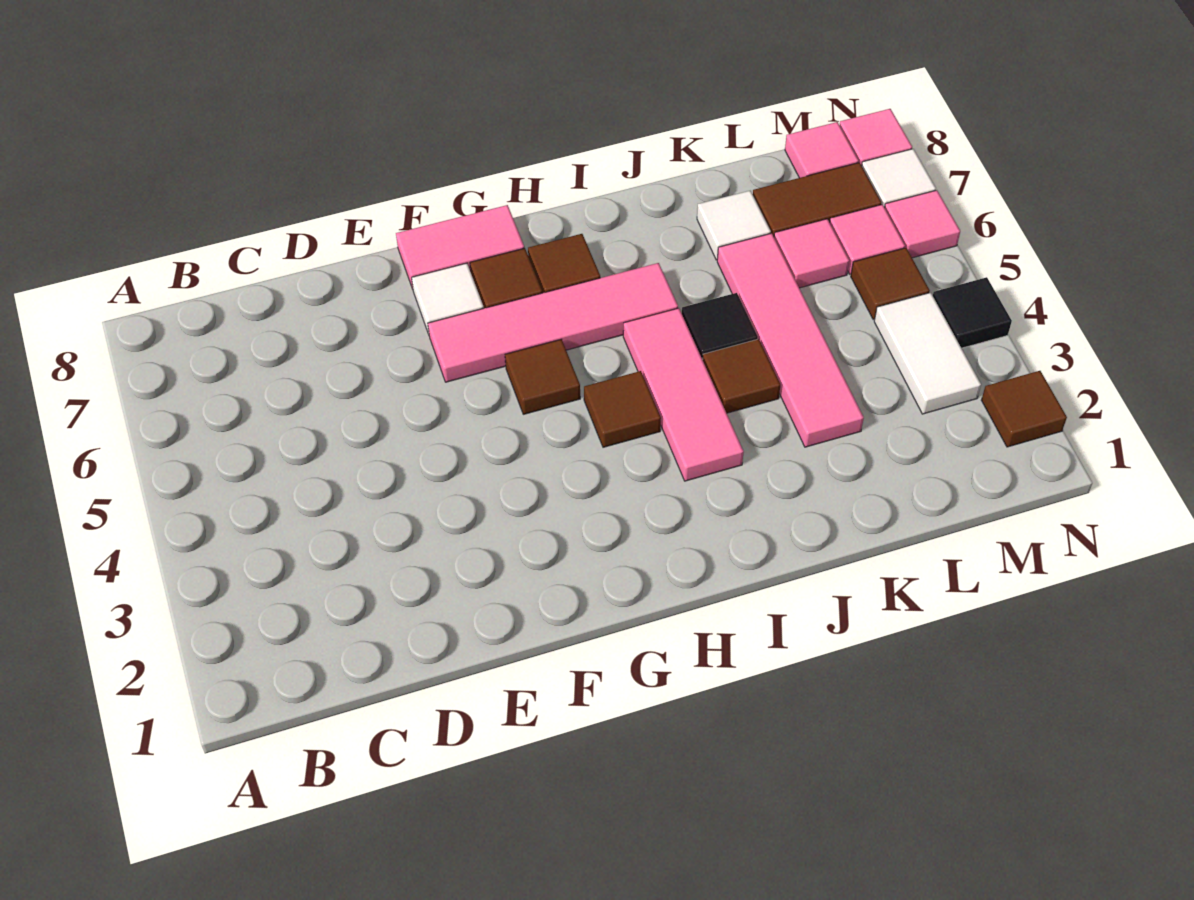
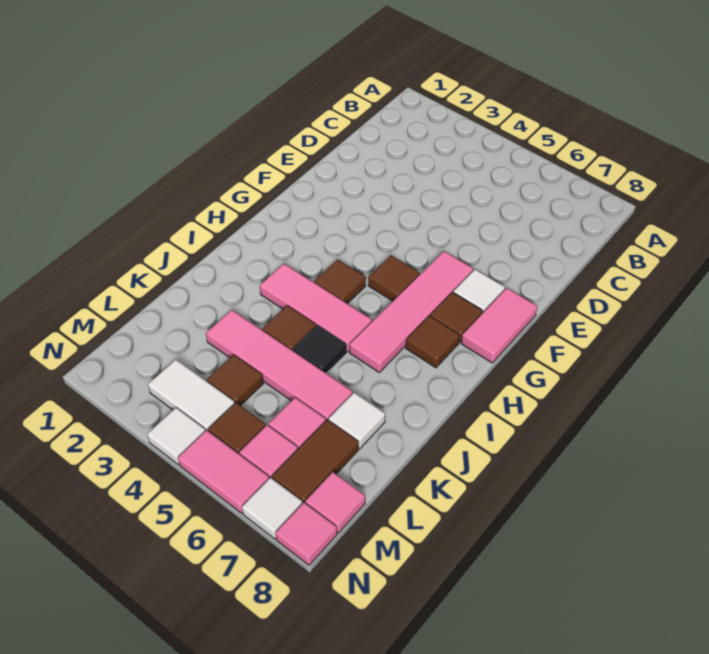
brown 1x1 tile [981,371,1067,447] -> brown 1x1 tile moved to [207,355,264,406]
black 1x1 tile [933,277,1012,348] -> white 1x1 tile [147,408,205,465]
pink 1x1 tile [885,190,960,258] -> pink 1x2 tile [178,430,269,513]

